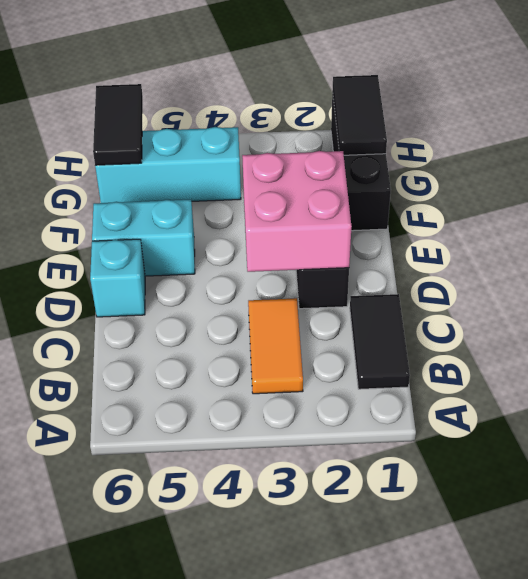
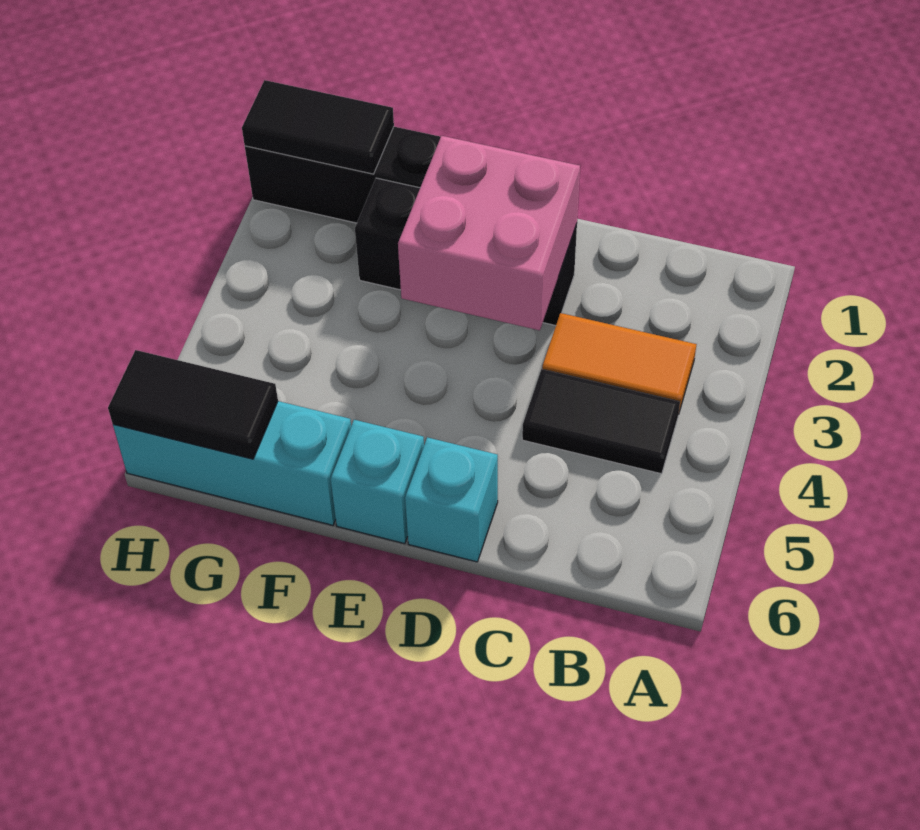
black 1x2 tile [350,294,410,389] -> black 1x2 tile moved to [522,369,680,474]
cyan 1x2 brick [92,200,195,276] -> cyan 1x1 brick [331,420,424,544]
cyan 1x3 brick [95,127,241,203] -> cyan 1x3 brick turned to [113,401,351,525]

